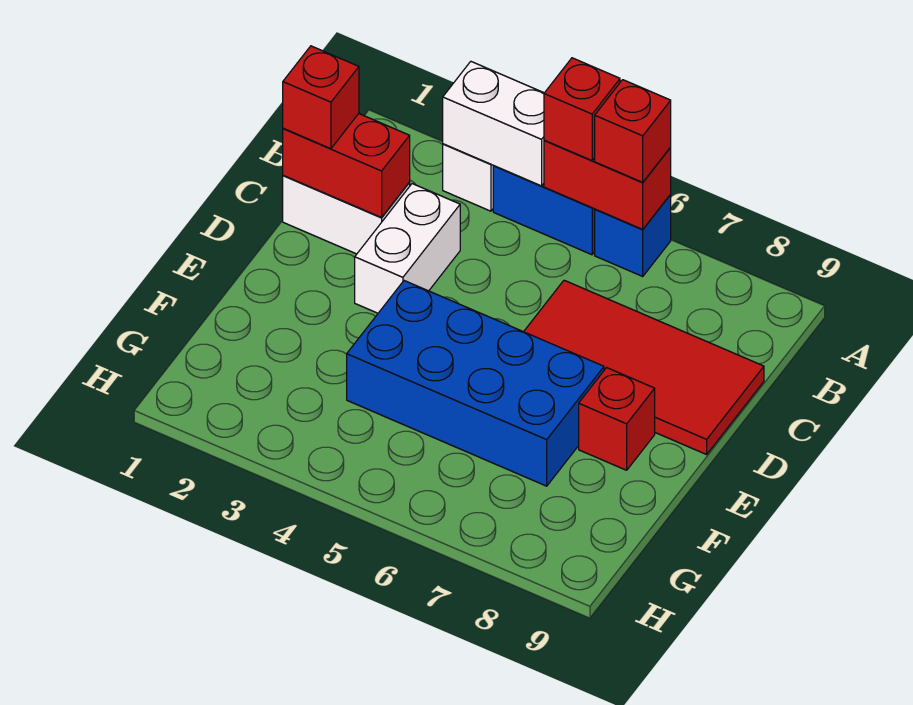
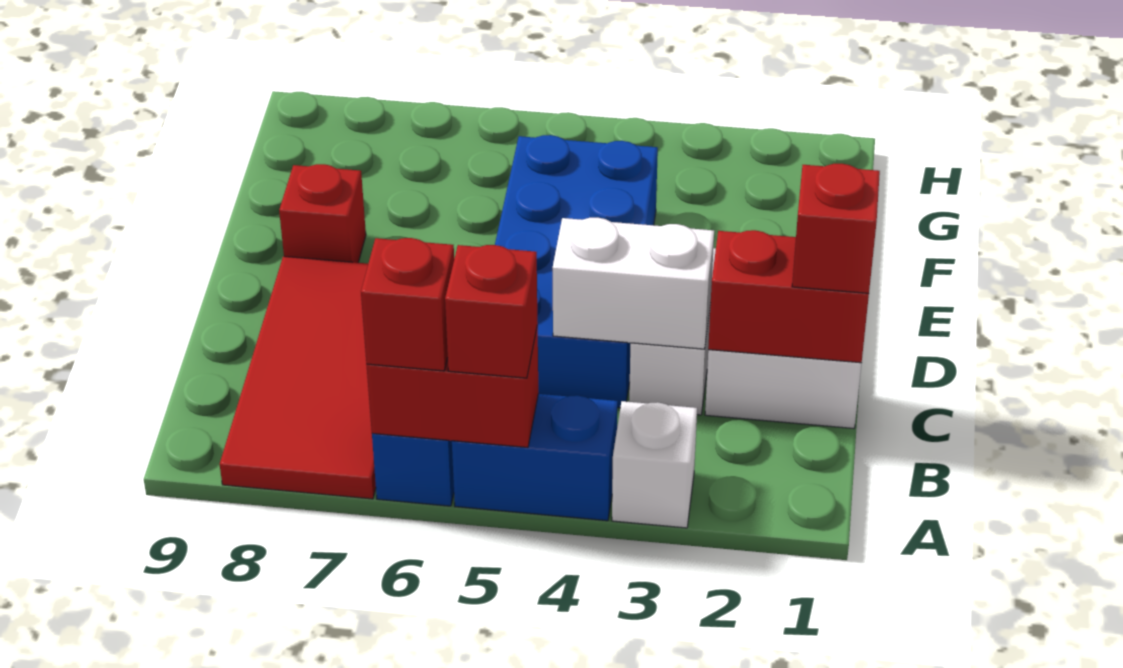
white 1x2 brick [443,62,544,186] -> white 1x2 brick moved to [552,218,714,349]
red 2x4 tile [524,280,764,454] -> red 2x4 tile turned to [220,256,376,499]
blue 2x4 brick [347,281,604,486] -> blue 2x4 brick turned to [495,135,658,408]

